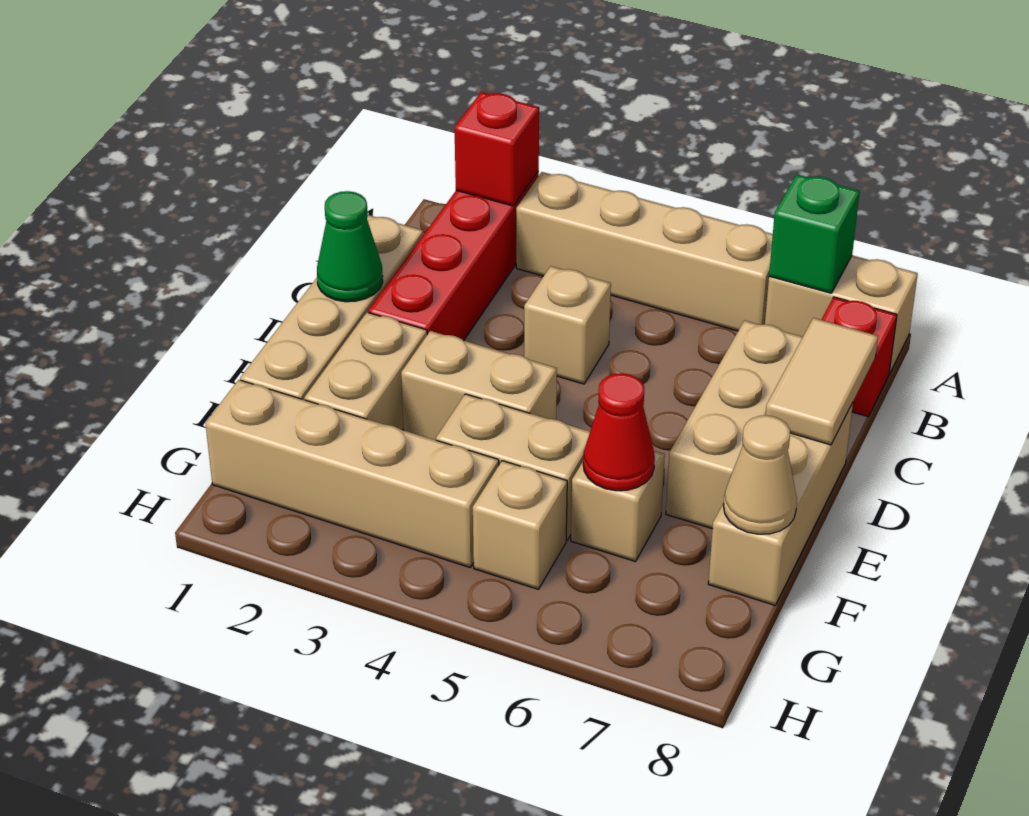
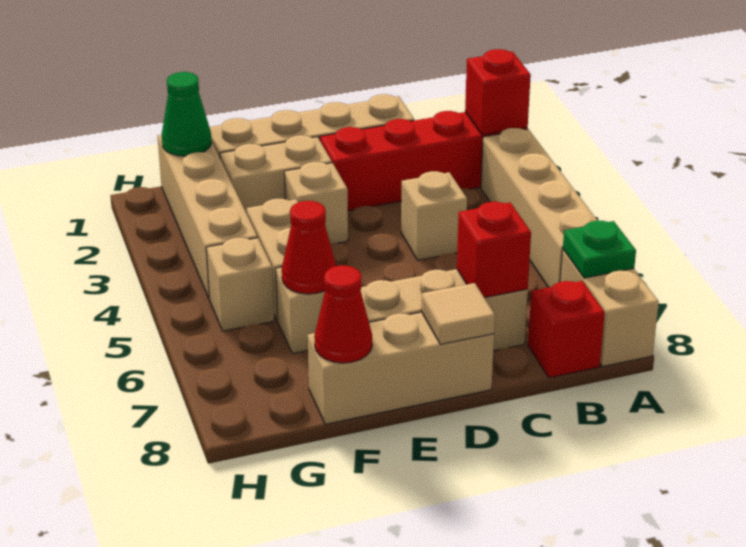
green 1x1 brick [769,175,860,293] -> green 1x1 plate [563,221,636,278]
none -> red 1x1 brick [457,202,531,298]
tan 1x2 tile [766,318,878,445] -> tan 1x1 tile [421,283,495,344]
green 1x1 cone [317,191,383,302] -> green 1x1 cone moved to [162,72,212,156]
tan 1x2 brick [401,331,557,440] -> tan 1x1 brick [284,162,348,243]
tan 1x1 cone [723,415,797,534] -> red 1x1 cone [314,265,372,363]

